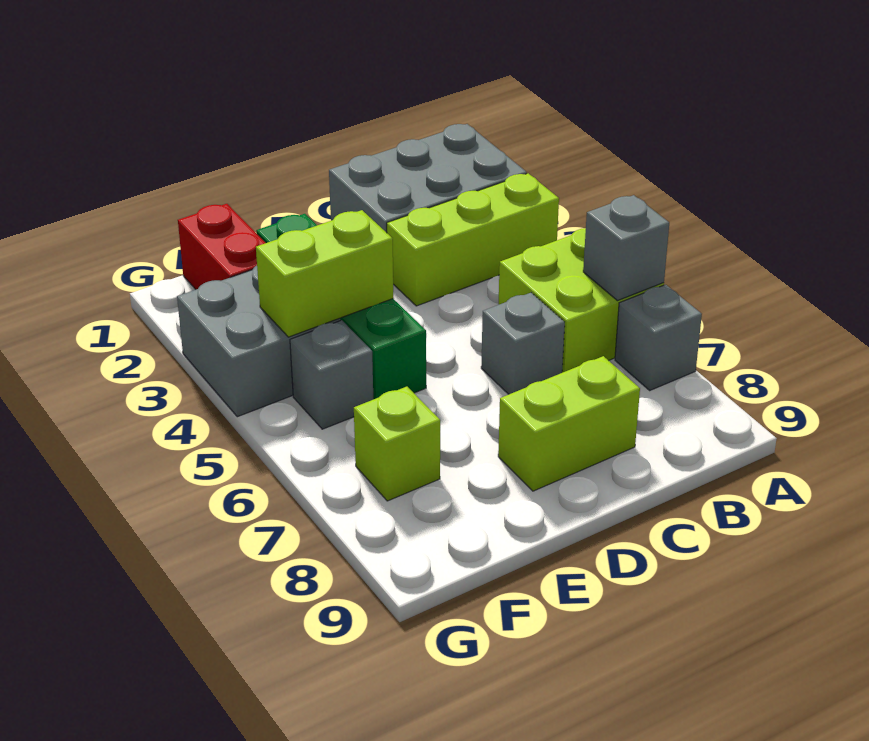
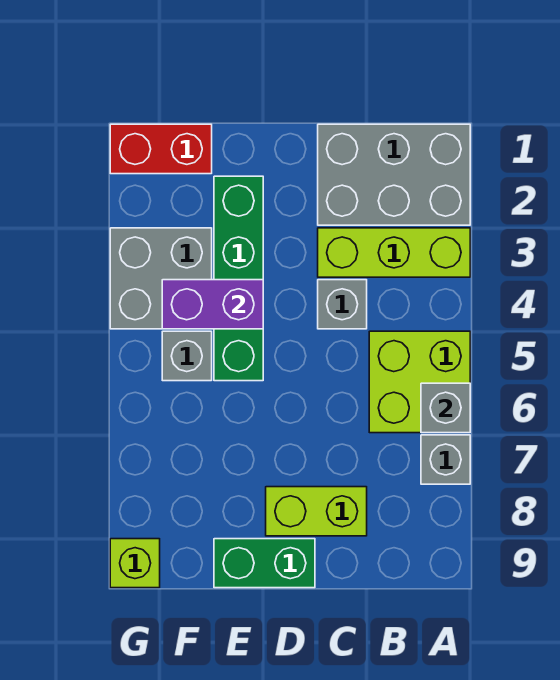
grey 1x1 brick [481,293,565,394] -> grey 1x1 brick moved to [318,280,367,329]
none -> green 1x2 brick [214,539,315,588]
lime 1x2 brick [256,210,393,337] -> purple 1x2 brick [162,280,263,329]
red 1x2 brick [178,204,265,289] -> red 1x2 brick turned to [110,124,212,174]
lime 1x1 brick [354,387,440,501] -> lime 1x1 brick moved to [110,539,160,588]

